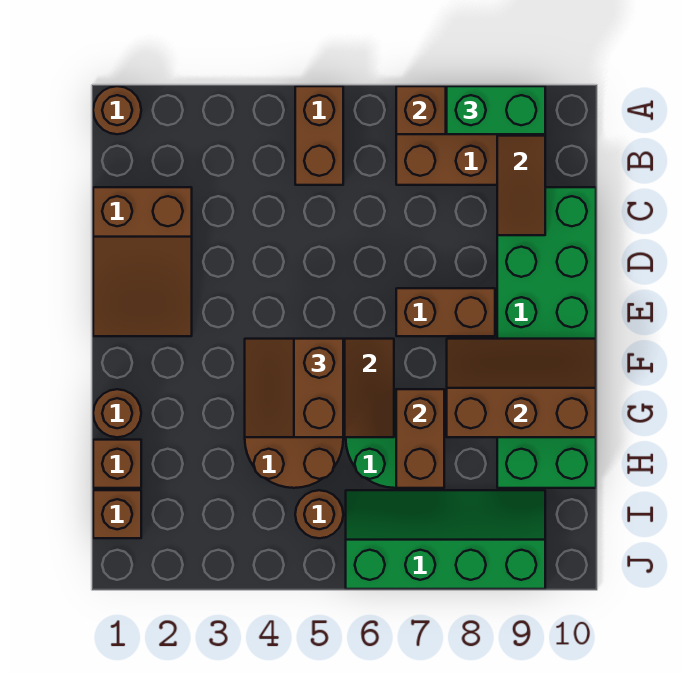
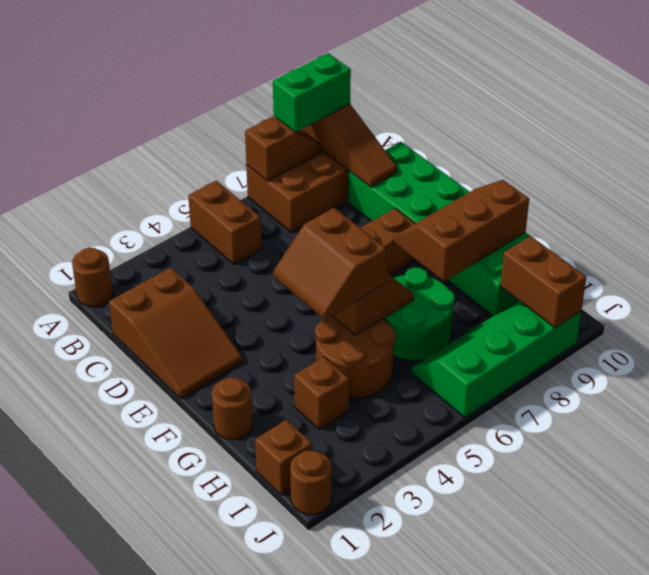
brown 1x2 brick [396,389,444,488] -> brown 1x2 brick moved to [500,236,586,328]
brown 1x1 brick [93,440,141,488] -> brown 1x1 brick moved to [294,357,349,429]
brown 1x1 round brick [295,490,343,538] -> brown 1x1 round brick moved to [290,451,331,515]

